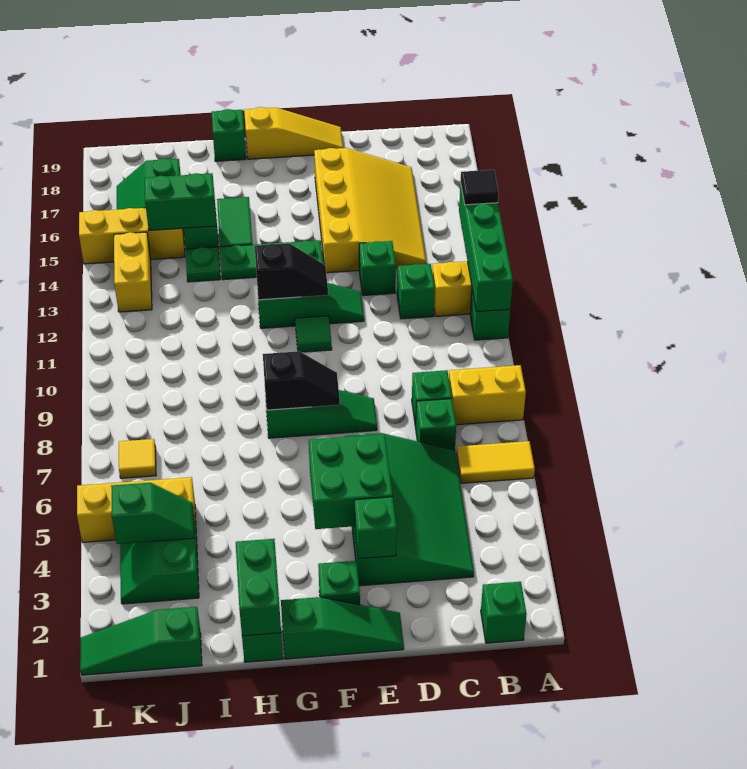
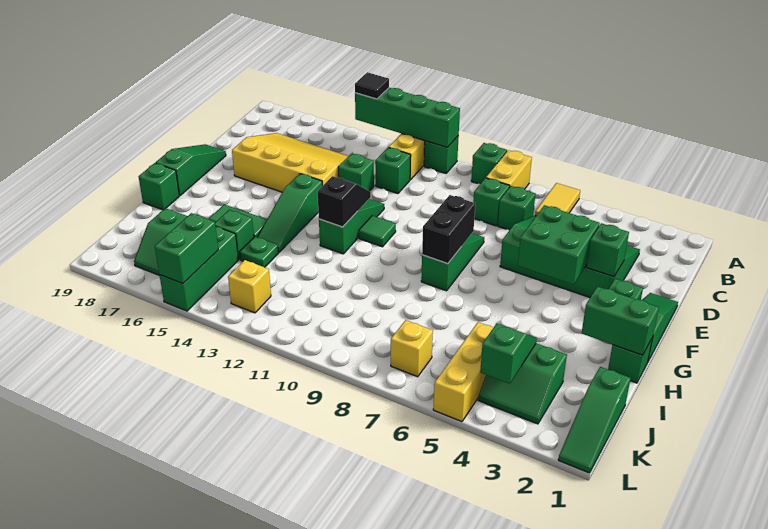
green 1x1 brick [481,582,527,643] -> green 1x1 brick moved to [471,143,507,184]
yellow 1x3 slope [244,107,343,159] -> green 1x3 slope [156,144,226,196]
black 1x2 slope [263,351,340,410] -> black 1x2 brick [422,195,475,264]
green 1x3 plate [220,240,323,280] -> green 1x3 slope [258,174,322,252]
green 1x2 brick [144,173,216,231] -> green 1x2 brick moved to [155,213,218,284]
yellow 1x3 brick [79,208,185,264] -> green 1x3 brick [159,227,238,311]
yellow 1x1 tile [119,439,156,478] -> yellow 1x1 brick [391,320,433,377]
yellow 1x2 brick [114,232,152,312] -> yellow 1x1 brick [228,260,271,313]

